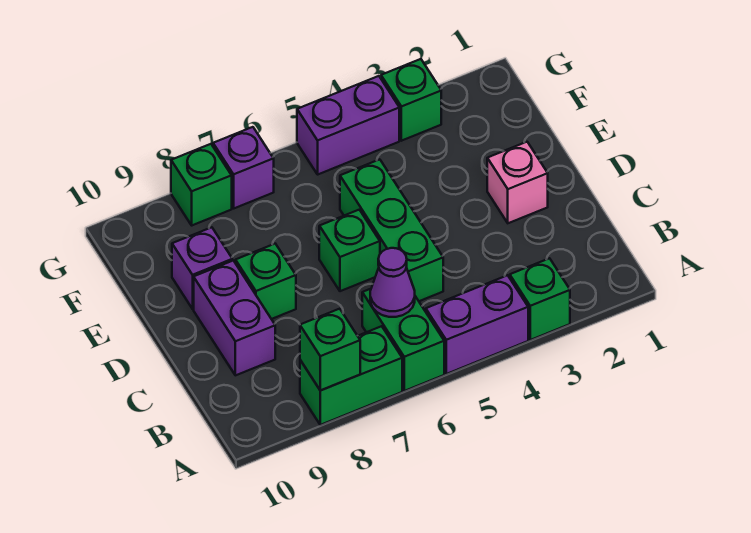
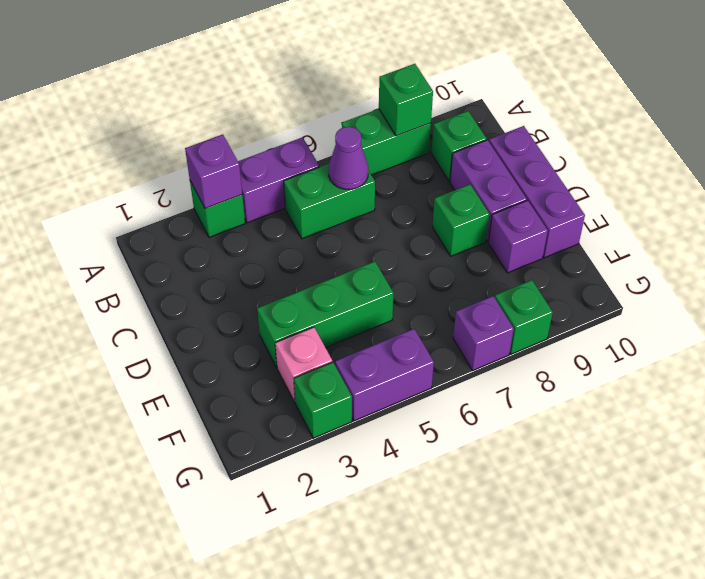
none -> purple 1x1 brick [185,134,242,208]
green 1x2 brick [362,289,444,391] -> green 1x2 brick turned to [284,164,375,239]
green 1x3 brick [340,159,443,301] -> green 1x3 brick turned to [257,261,394,367]
none -> purple 1x3 brick [489,126,585,258]
pink 1x1 brick [487,142,548,223] -> pink 1x1 brick moved to [275,327,332,402]
green 1x1 brick [319,210,380,291] -> green 1x1 brick moved to [432,111,487,181]

